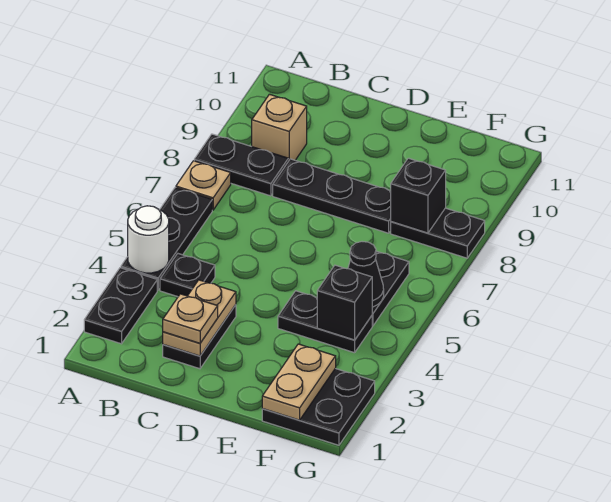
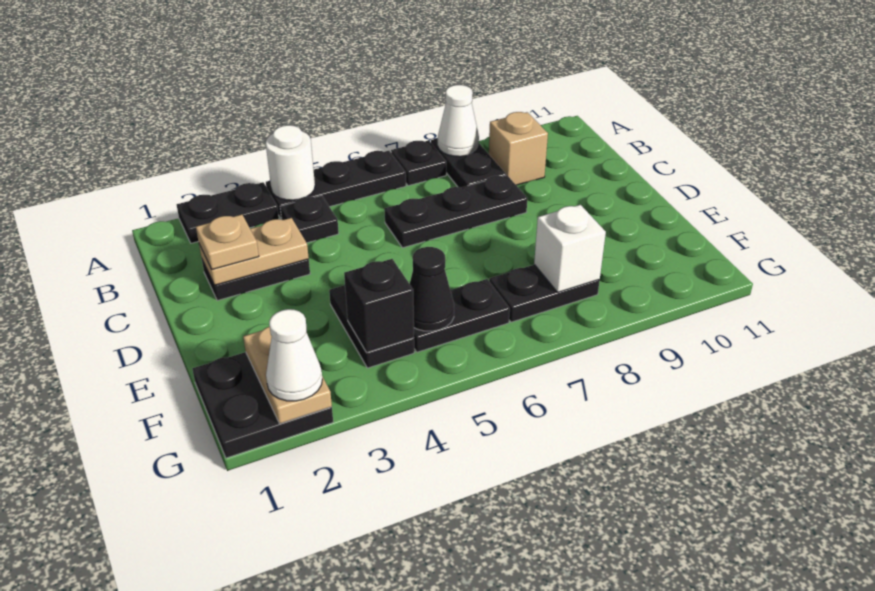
tan 1x1 plate [176,161,231,210] -> black 1x1 plate [391,140,446,186]
none -> white 1x1 cone [438,85,479,157]
black 1x3 plate [273,159,391,233] -> black 1x3 plate turned to [384,175,527,248]
tan 1x2 plate [262,344,336,420] -> tan 1x2 plate turned to [243,326,332,424]
black 1x2 plate [391,208,485,258] -> black 1x2 plate turned to [489,265,600,322]
black 1x1 brick [391,158,446,233] -> white 1x1 brick [534,205,606,292]
none -> white 1x1 cone [266,309,322,401]

